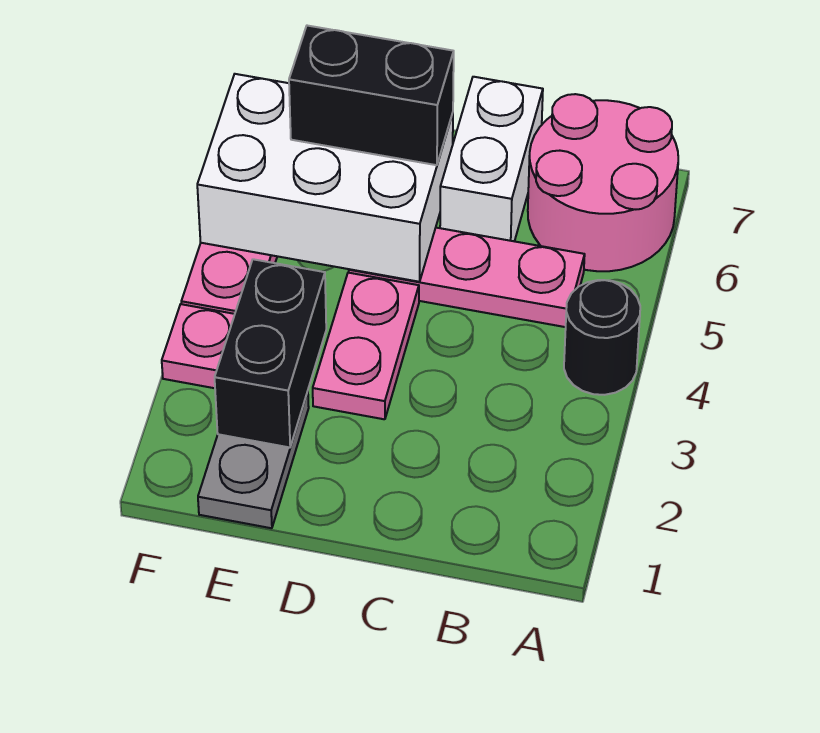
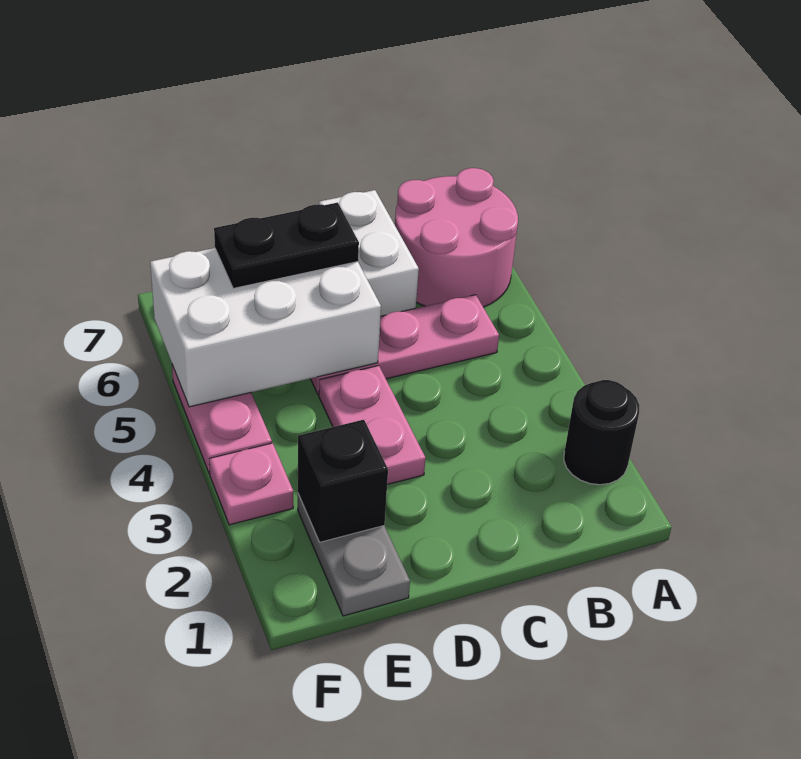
black 1x1 round brick [564,280,640,395] -> black 1x1 round brick moved to [564,380,639,485]
black 1x2 brick [289,26,454,165] -> black 1x2 plate [214,203,359,288]
black 1x2 brick [215,259,326,448] -> black 1x1 brick [298,420,388,542]

